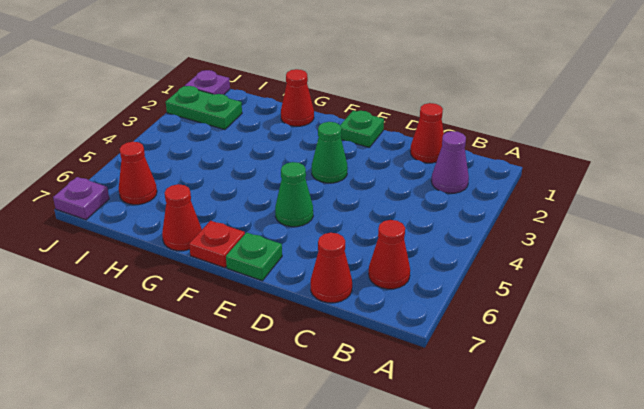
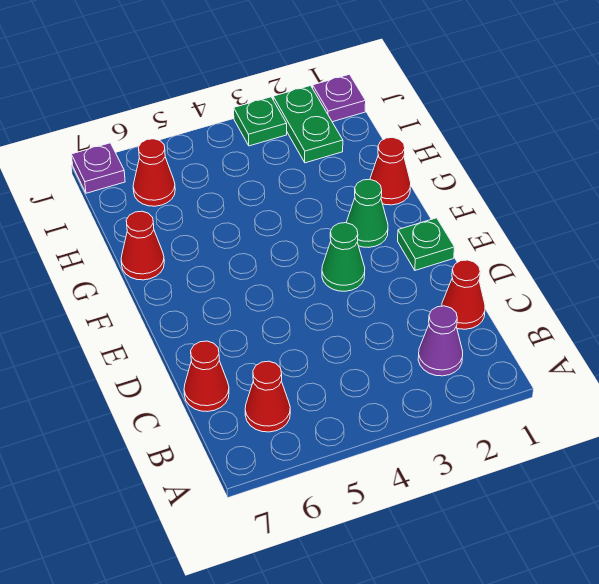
green 1x1 cone [275,162,313,227] -> green 1x1 cone moved to [346,179,388,247]
green 1x1 plate [226,232,282,281] -> green 1x1 plate moved to [234,97,287,146]
red 1x1 plate [189,221,245,268] -> none

